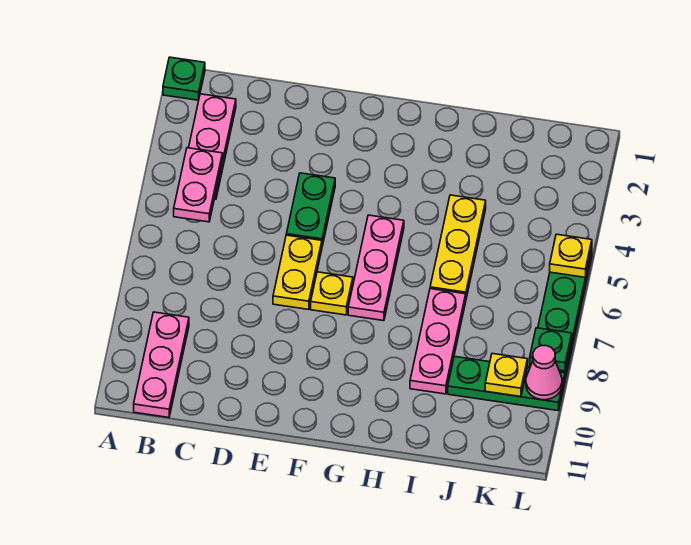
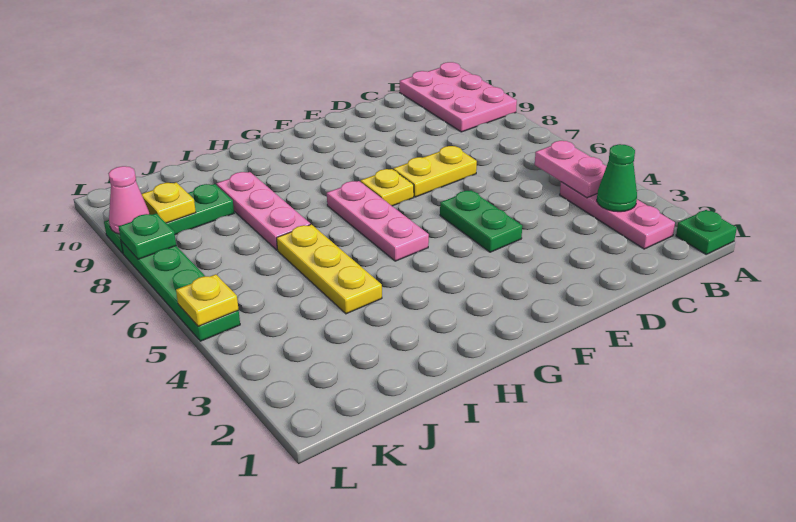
none -> green 1x1 cone [597,144,637,212]
pink 1x3 plate [134,312,189,418] -> pink 2x3 plate [400,62,517,132]
yellow 1x2 plate [273,235,322,310] -> yellow 1x2 plate turned to [393,146,477,197]

